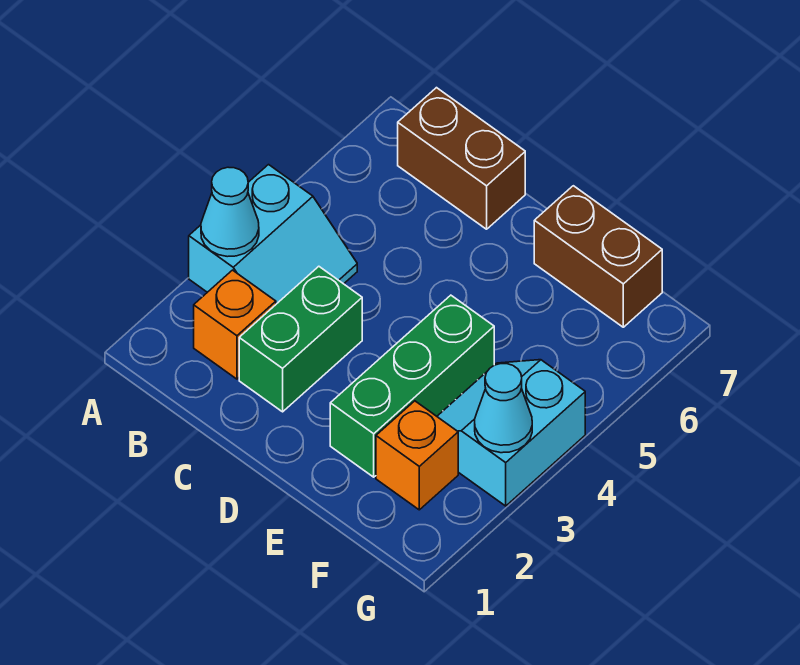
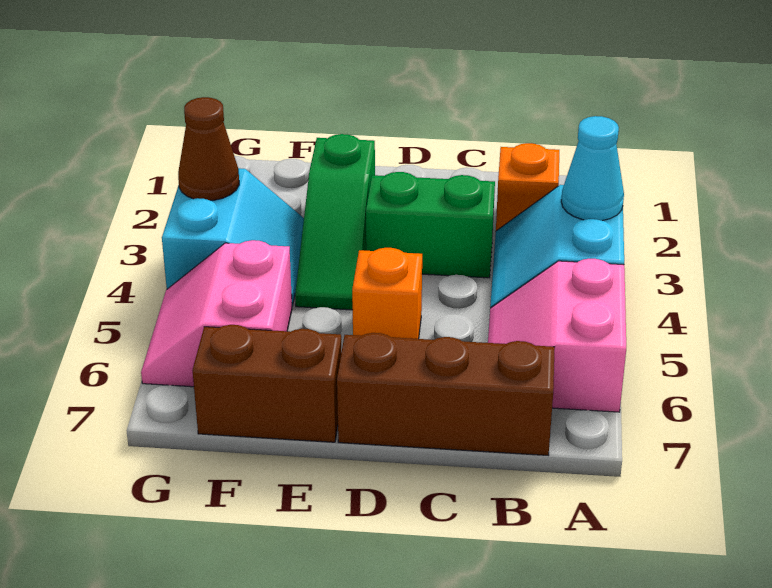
none -> pink 2x2 slope [488,259,626,412]
brown 1x2 brick [398,88,525,229] -> brown 1x3 brick [337,333,555,455]
green 1x2 brick [239,266,362,412] -> green 1x2 brick turned to [366,172,495,278]
green 1x3 brick [330,295,494,477] -> green 1x3 slope [295,134,375,310]
orange 1x1 brick [376,401,458,510] -> orange 1x1 brick moved to [352,248,422,339]
none -> pink 2x2 slope [141,240,292,387]
cyan 1x1 cone [475,364,532,453] -> brown 1x1 cone [178,97,239,201]

